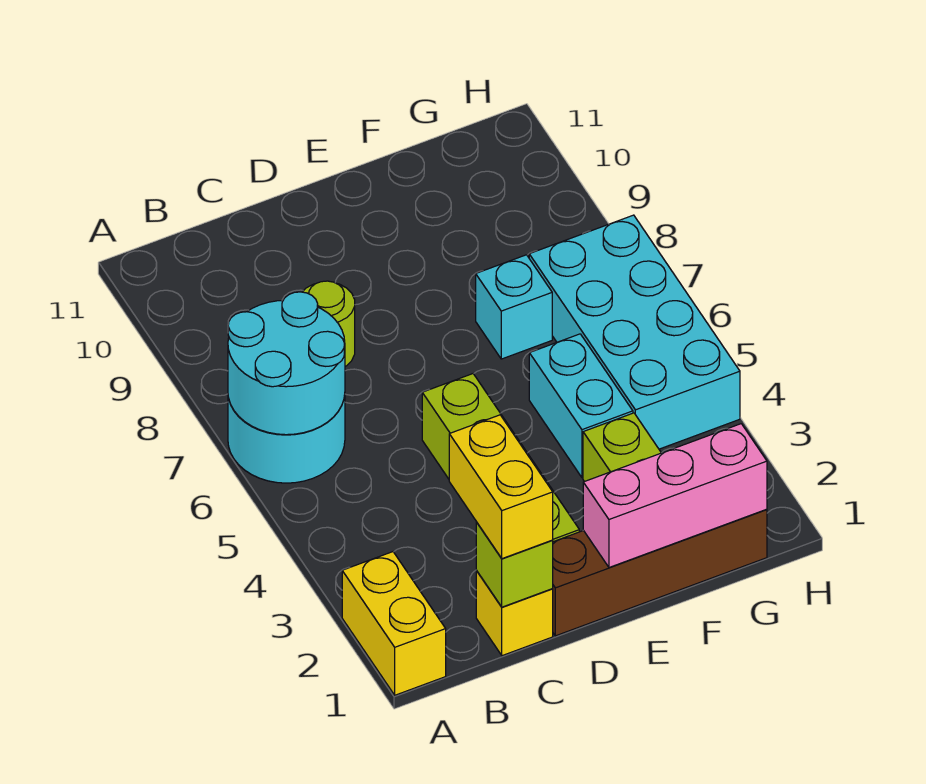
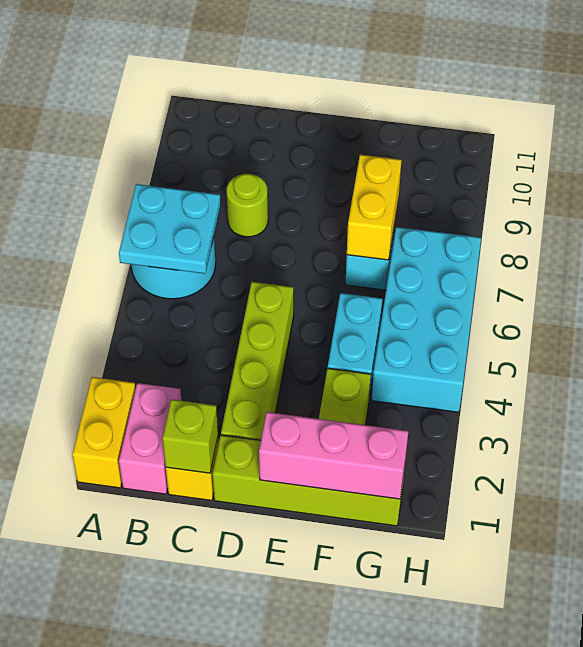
cyan 2x2 round brick [228,292,345,435] -> cyan 2x2 plate [119,184,221,274]
none -> pink 1x2 brick [119,383,182,494]
yellow 1x2 brick [449,415,553,559] -> yellow 1x2 brick moved to [347,155,402,260]
brown 1x4 brick [553,509,767,636] -> lime 1x4 brick [213,435,405,526]

